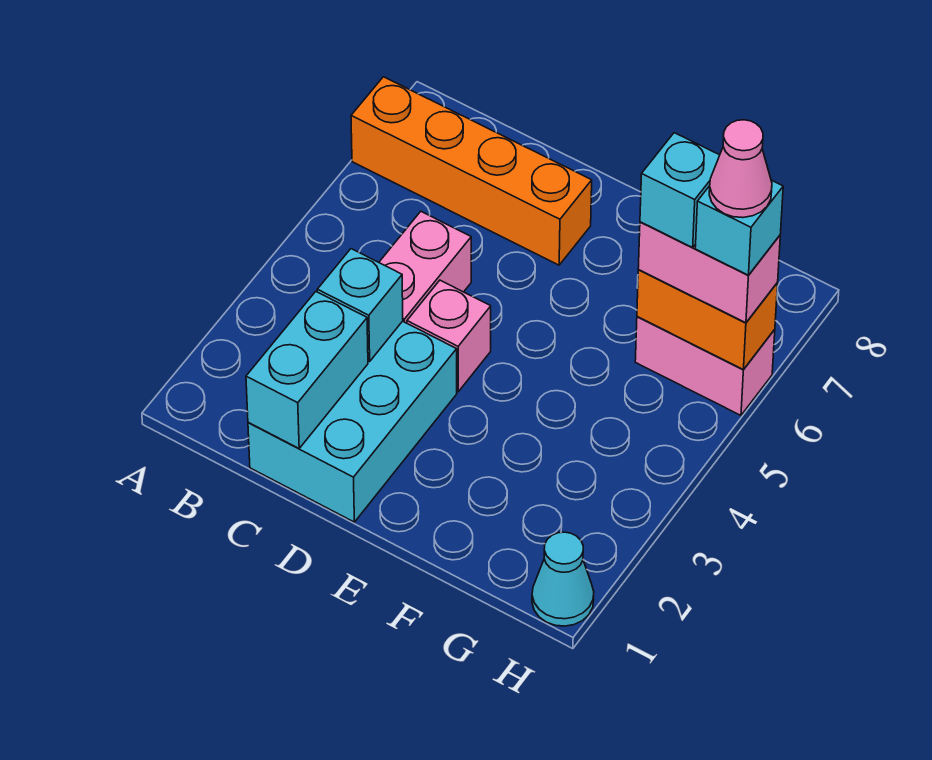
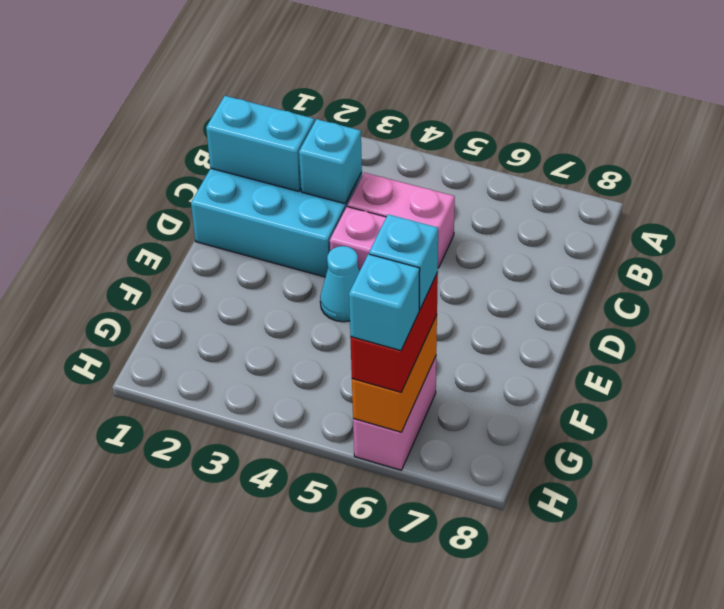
orange 1x4 brick [351,77,592,265] -> none
pink 1x2 brick [638,222,780,323] -> red 1x2 brick [350,273,438,392]
cyan 1x1 cone [532,532,594,626] -> cyan 1x1 cone moved to [320,246,360,322]
pink 1x1 cone [709,120,772,218] -> none

